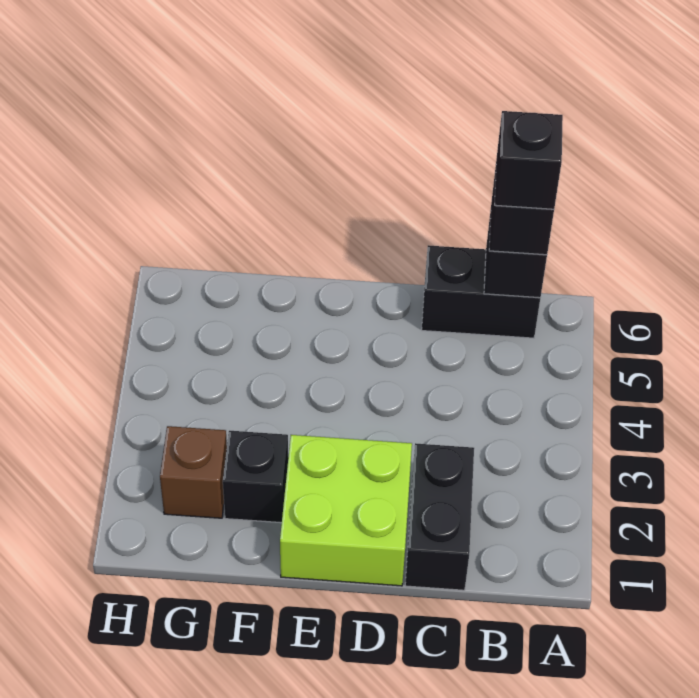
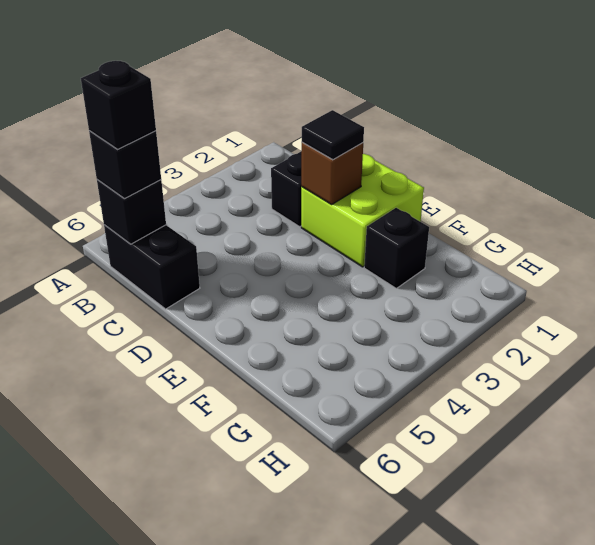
none -> black 1x1 tile [302,110,364,160]
brown 1x1 brick [160,426,227,518] -> brown 1x1 brick moved to [301,142,363,204]

